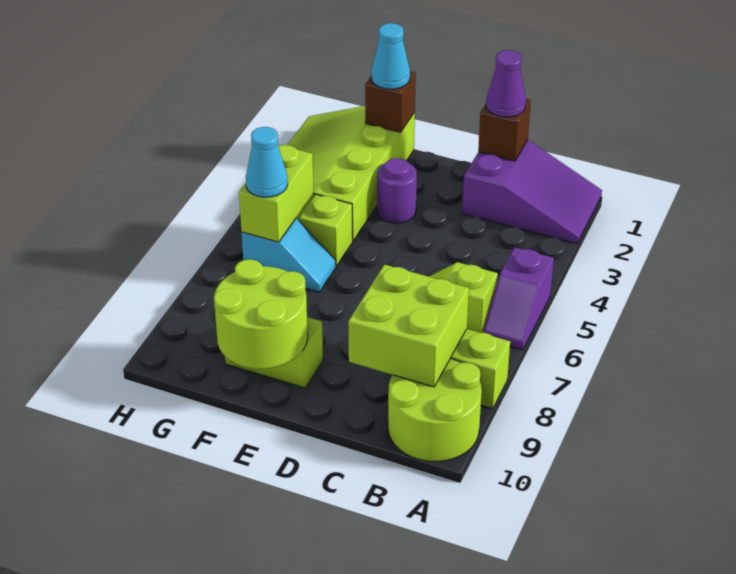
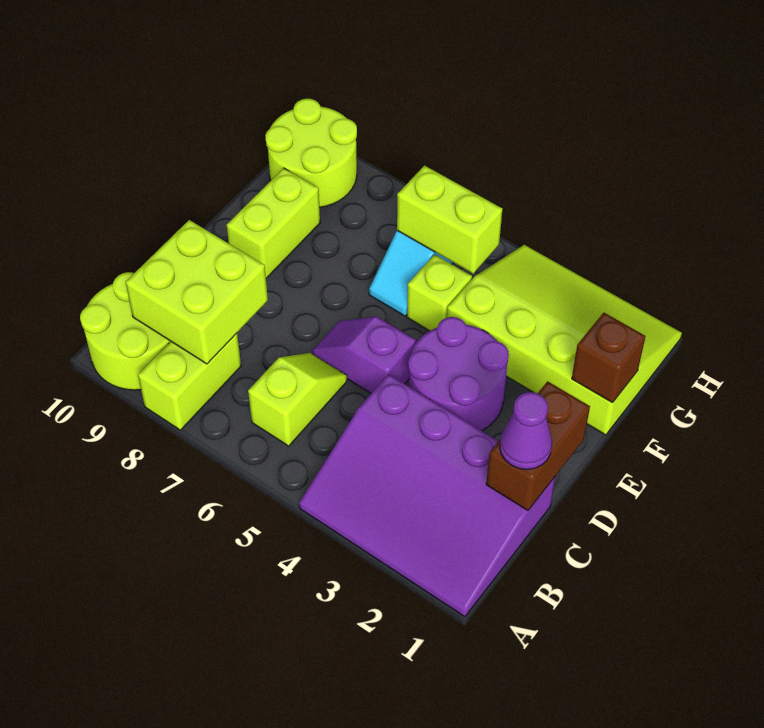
purple 2x3 slope [462,140,602,244] -> purple 3x4 slope [299,374,555,617]
purple 1x2 slope [483,247,554,350] -> purple 1x2 slope moved to [312,317,416,393]
brown 1x1 brick [478,99,531,161] -> brown 1x2 brick [486,381,590,510]
purple 1x1 round brick [377,158,417,223] -> purple 2x2 round brick [408,317,509,431]
lime 2x2 round brick [214,259,308,369] -> lime 2x2 round brick moved to [265,99,357,207]
cyan 1x1 cone [371,23,410,89] -> none
cyan 1x1 cone [246,127,288,197] -> none

